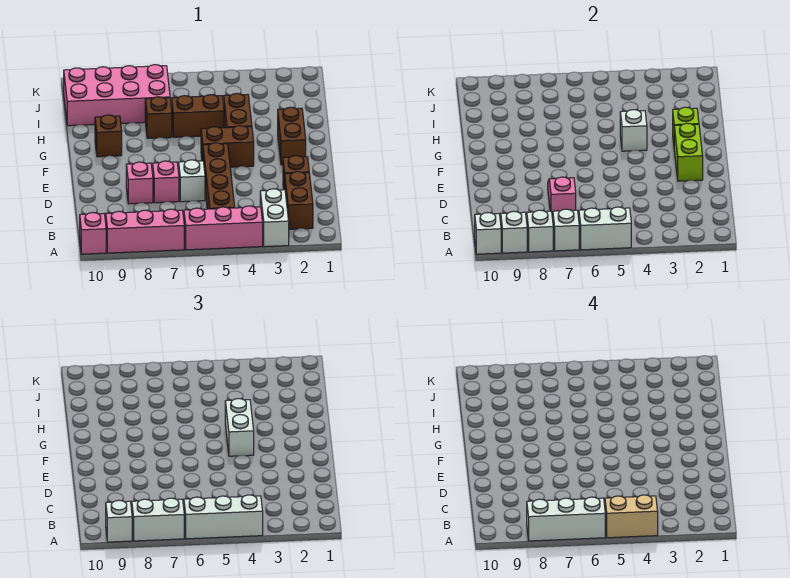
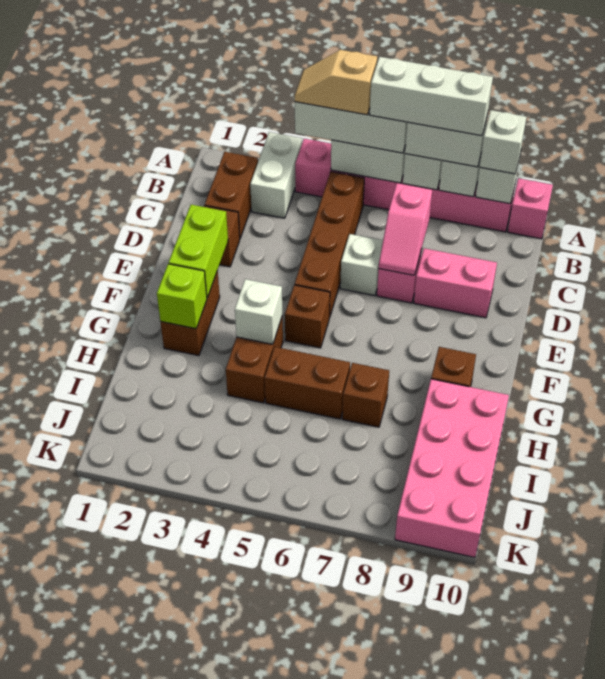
tan 1x2 brick [605,495,658,538] -> tan 1x2 slope [295,50,377,115]
white 1x1 brick [475,213,501,254] -> none
pink 1x1 brick [126,162,153,204] -> pink 1x2 brick [414,248,497,318]
brown 1x2 brick [201,126,254,167] -> brown 1x1 brick [285,285,330,348]
white 1x2 brick [225,399,254,456] -> none
pink 2x4 brick [64,65,170,126] -> pink 2x4 brick turned to [395,379,509,557]

